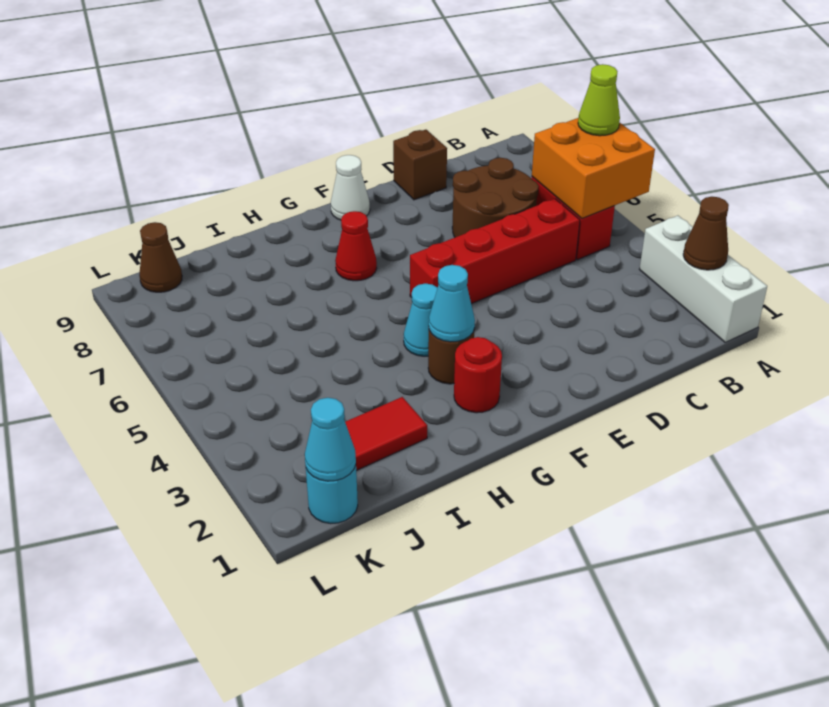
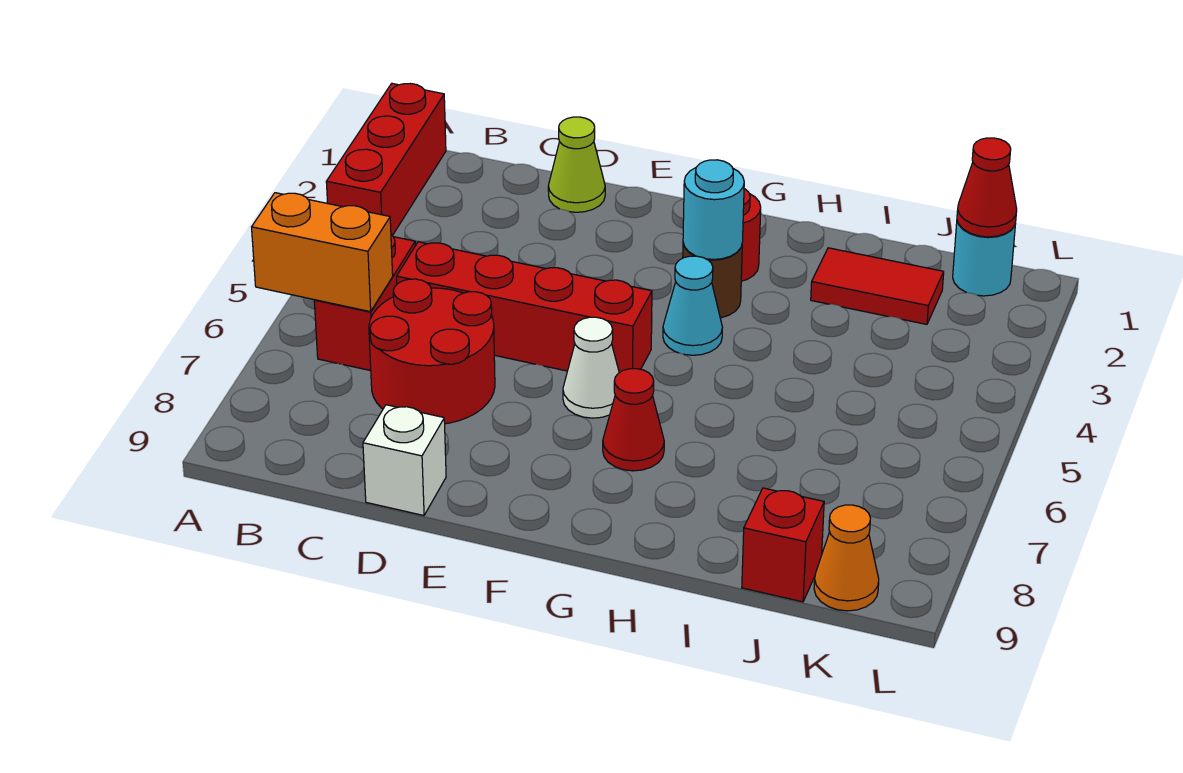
white 1x3 brick [639,216,767,342] -> red 1x3 brick [326,84,446,236]
brown 1x1 cone [683,197,729,270] -> none
orange 2x2 brick [532,118,655,218] -> orange 1x2 brick [252,193,393,312]
lime 1x1 cone [578,64,620,136] -> lime 1x1 cone moved to [548,117,605,212]
brown 2x2 round brick [452,158,539,237] -> red 2x2 round brick [369,279,495,424]
brown 1x1 brick [393,130,447,200] -> white 1x1 brick [363,405,446,516]
white 1x1 cone [331,155,370,220] -> white 1x1 cone moved to [563,317,619,418]
cyan 1x1 cone [429,265,475,342] -> cyan 1x1 round brick [683,160,744,259]
none -> red 1x1 brick [742,488,824,602]
cyan 1x1 cone [305,398,356,481] -> red 1x1 cone [957,138,1017,237]
brown 1x1 cone [139,222,182,292] -> orange 1x1 cone [814,505,879,611]

